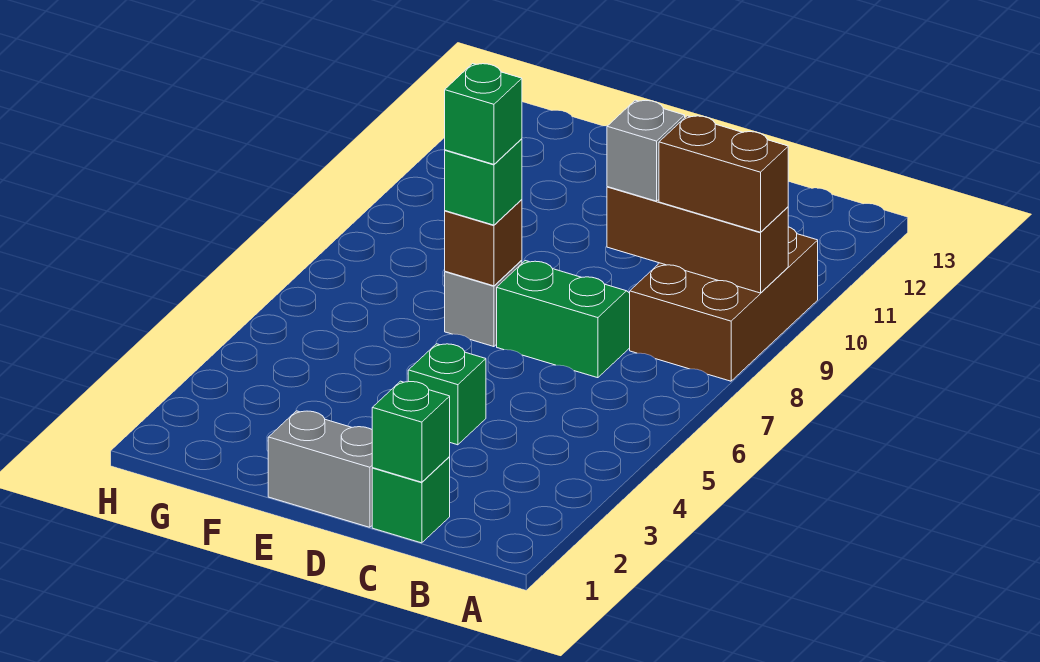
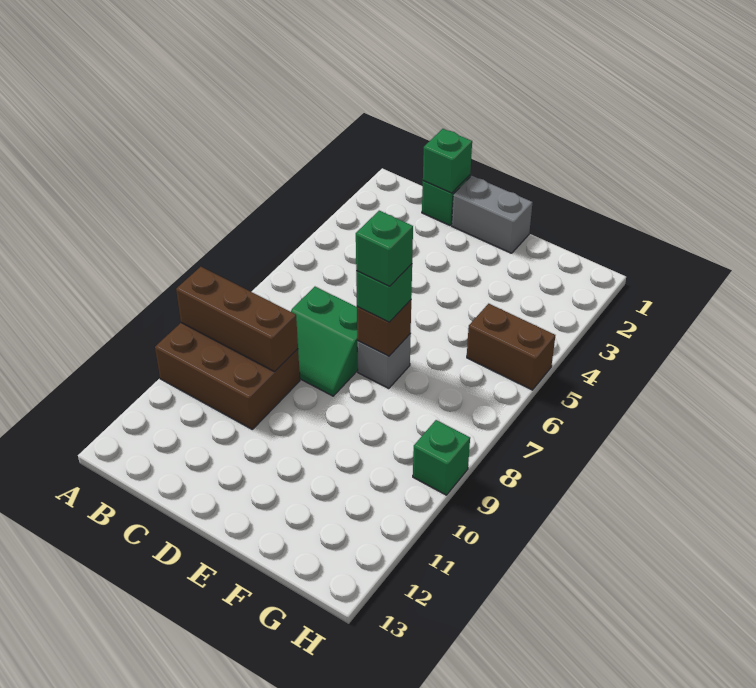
brown 2x3 brick [630,227,818,381] -> brown 2x3 brick turned to [155,323,300,429]
brown 1x2 brick [659,116,788,232] -> brown 1x2 brick moved to [467,304,555,390]
grey 1x1 brick [607,100,685,201] -> none
green 1x1 brick [408,344,486,445] -> green 1x1 brick moved to [413,420,470,495]

